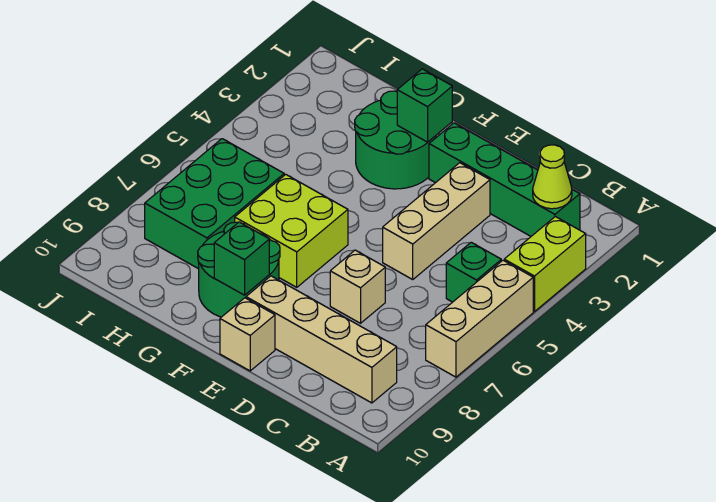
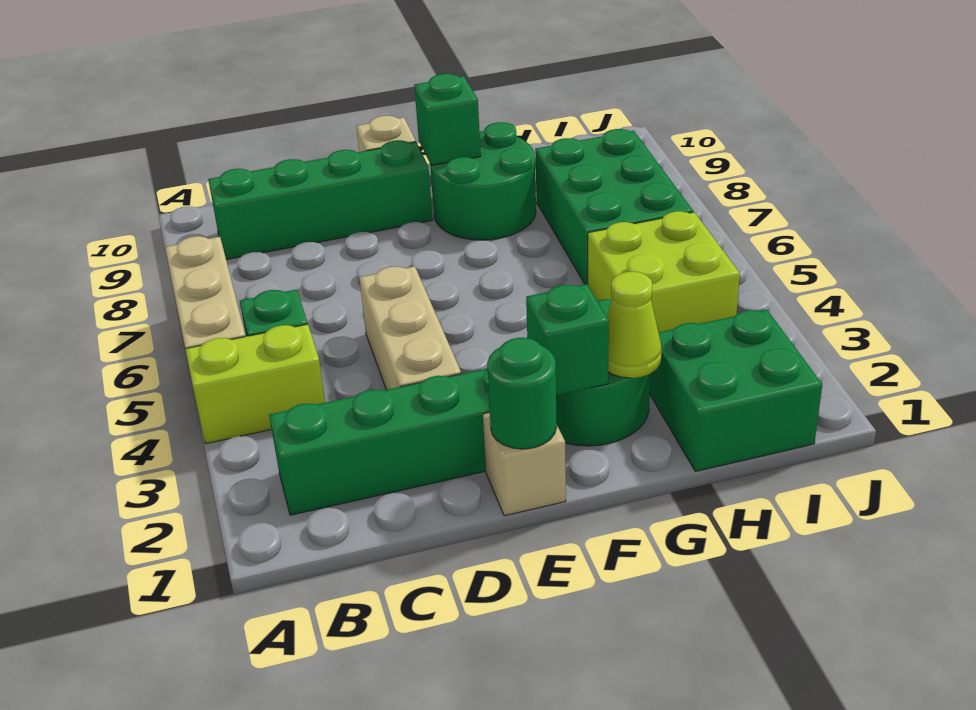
lime 1x2 brick [504,217,586,312] -> lime 1x2 brick turned to [186,324,325,444]
lime 1x1 cone [533,145,572,209] -> lime 1x1 cone moved to [607,272,662,378]
tan 1x4 brick [246,276,397,403] -> green 1x4 brick [208,140,433,260]
tan 1x1 brick [330,250,385,323] -> tan 1x1 brick moved to [483,413,566,516]
none -> green 1x1 round brick [487,338,557,449]
lime 2x2 brick [235,174,348,287] -> lime 2x2 brick moved to [588,211,740,332]
none -> green 2x2 brick [650,310,822,471]

